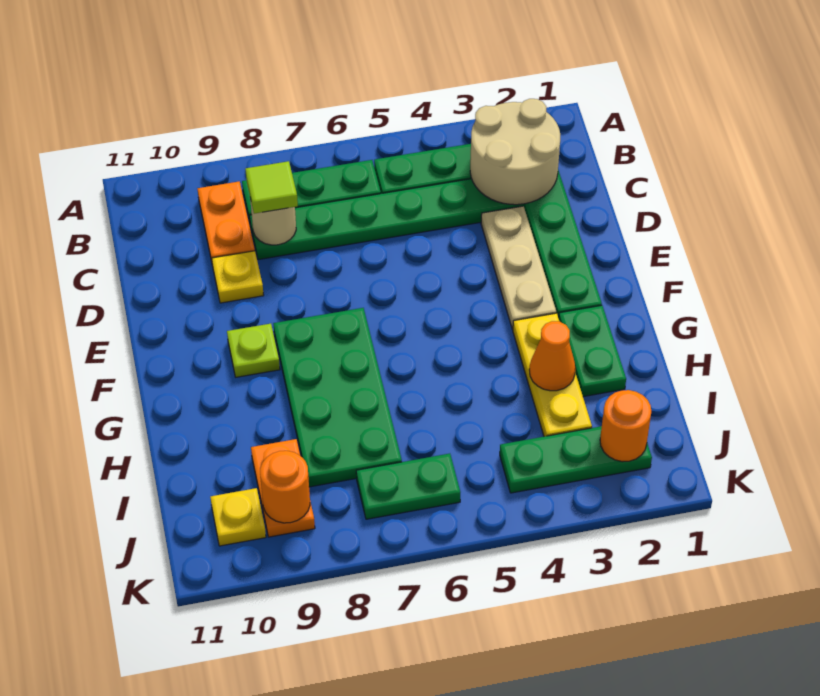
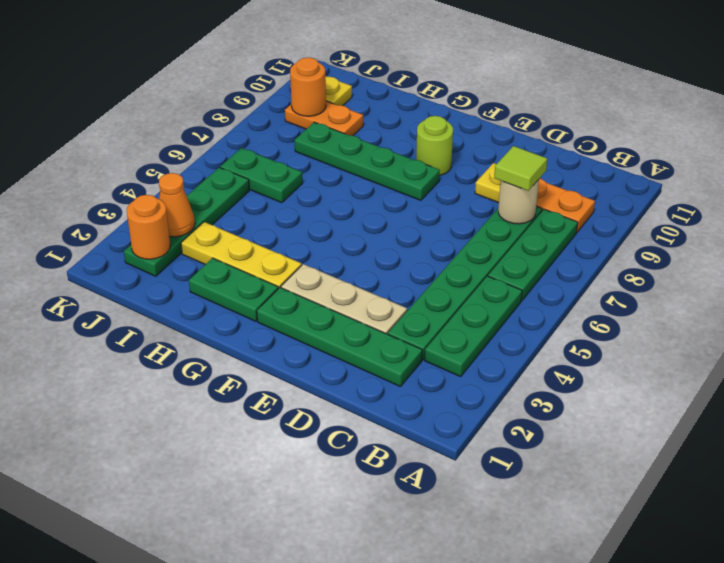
tan 2x2 round brick [470,99,560,205] -> none
green 2x4 plate [273,308,402,487] -> green 1x4 plate [295,122,440,200]
lime 1x1 plate [227,324,280,377] -> lime 1x1 round brick [416,116,453,175]
orange 1x1 cone [529,321,575,391] -> orange 1x1 cone moved to [159,173,195,237]
green 1x3 plate [500,426,652,493] -> green 1x4 plate [124,167,249,276]
green 1x2 plate [356,454,460,519] -> green 1x2 plate turned to [220,148,303,203]

